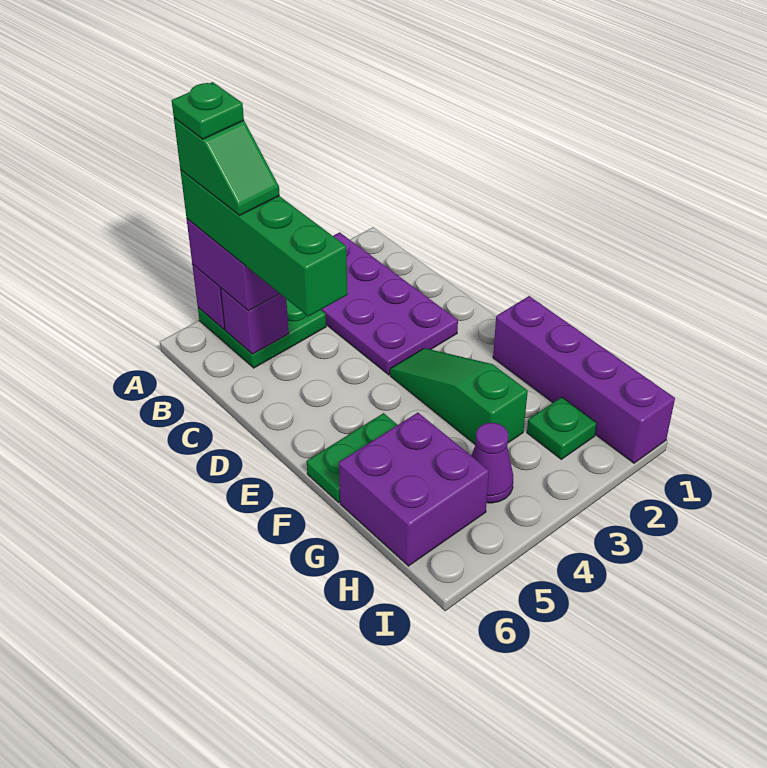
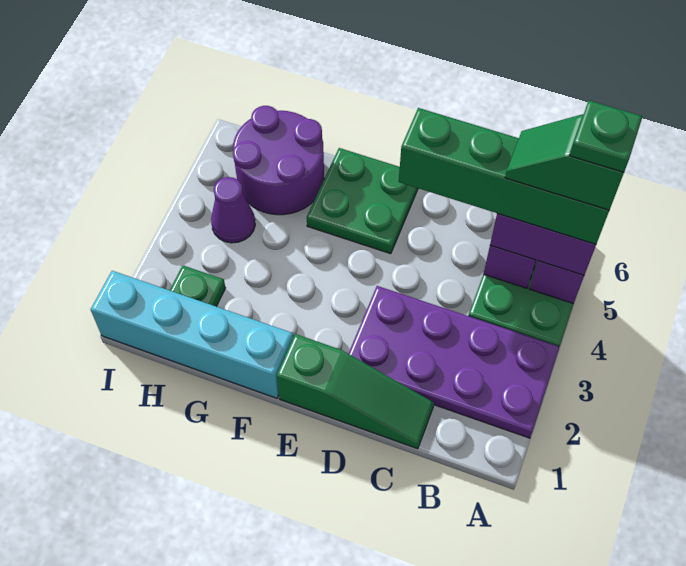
green 1x3 slope [390,348,528,445] -> green 1x3 slope moved to [277,334,434,449]
purple 1x4 brick [493,296,675,463] -> cyan 1x4 brick [91,271,293,398]
green 1x2 plate [307,413,397,502] -> green 2x2 plate [307,148,418,254]
purple 2x2 brick [339,413,489,566] -> purple 2x2 round brick [233,106,324,215]

